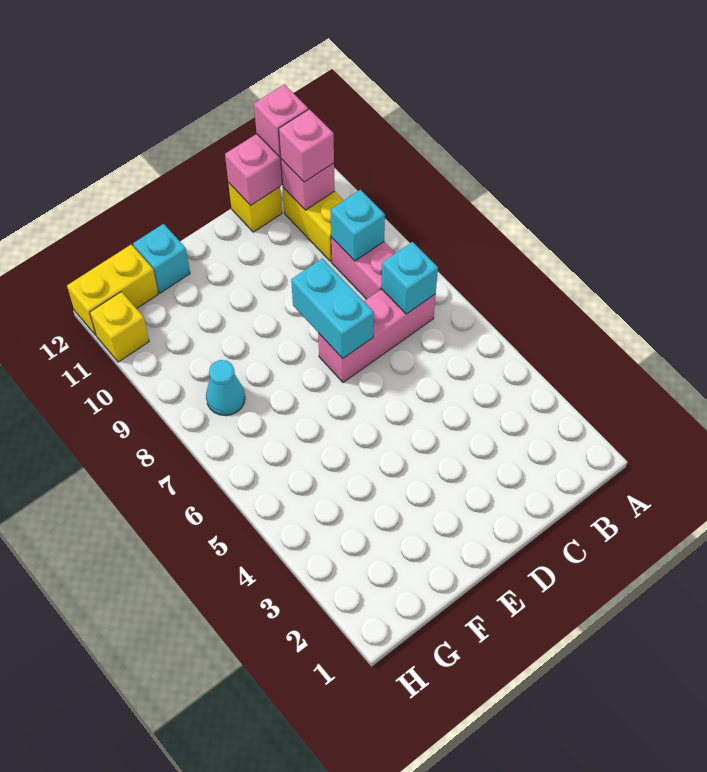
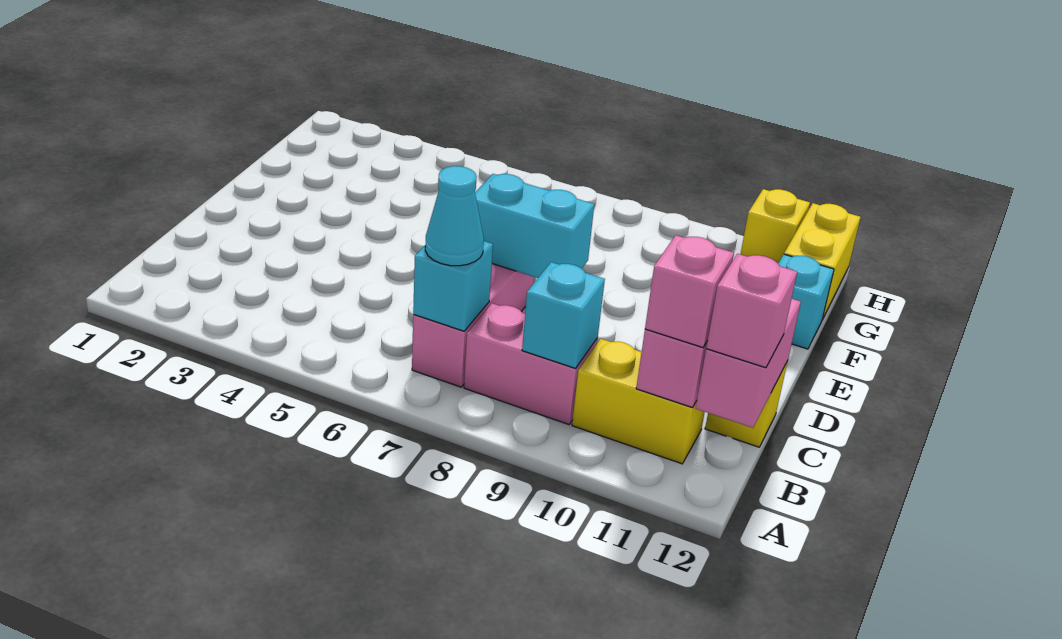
cyan 1x1 cone [206,360,245,416] -> cyan 1x1 cone moved to [425,166,484,266]

